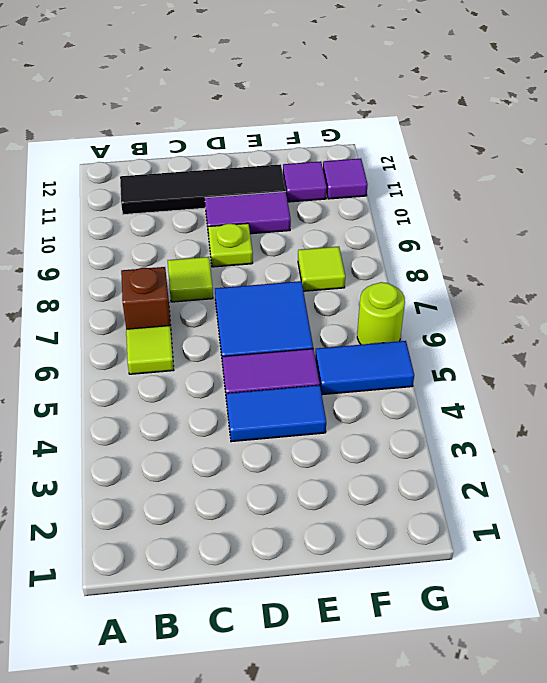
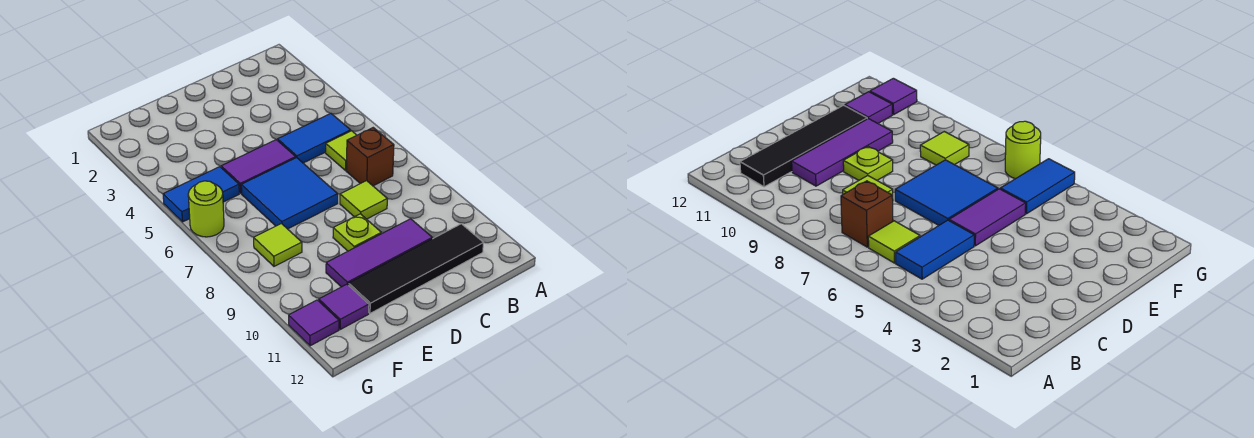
blue 1x2 tile [226,385,326,442] -> blue 1x2 tile moved to [278,114,351,163]
purple 1x2 tile [205,192,291,236] -> purple 1x3 tile [326,219,432,287]

